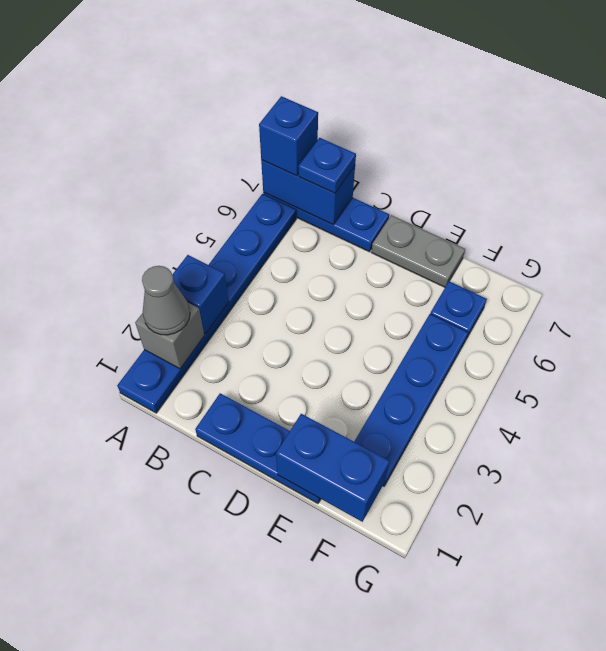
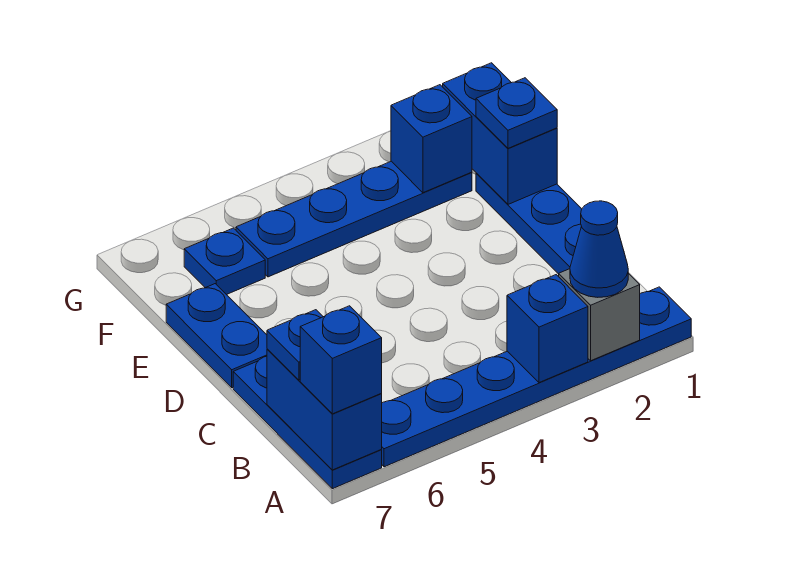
grey 1x1 cone [142,266,190,335] -> blue 1x1 cone [570,201,628,297]
grey 1x2 plate [371,215,465,287] -> blue 1x2 plate [166,284,267,388]
none -> blue 1x1 plate [476,78,557,148]
none -> blue 1x1 brick [391,85,472,193]

